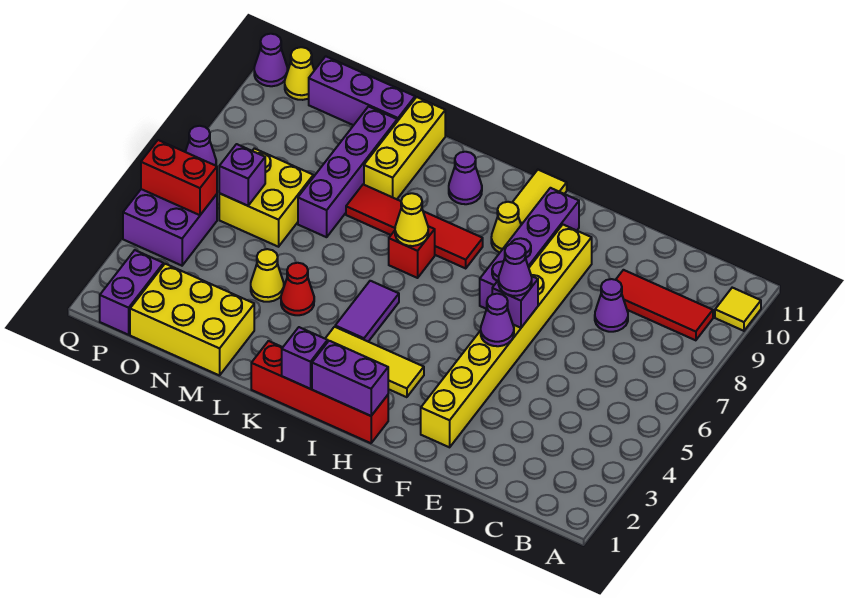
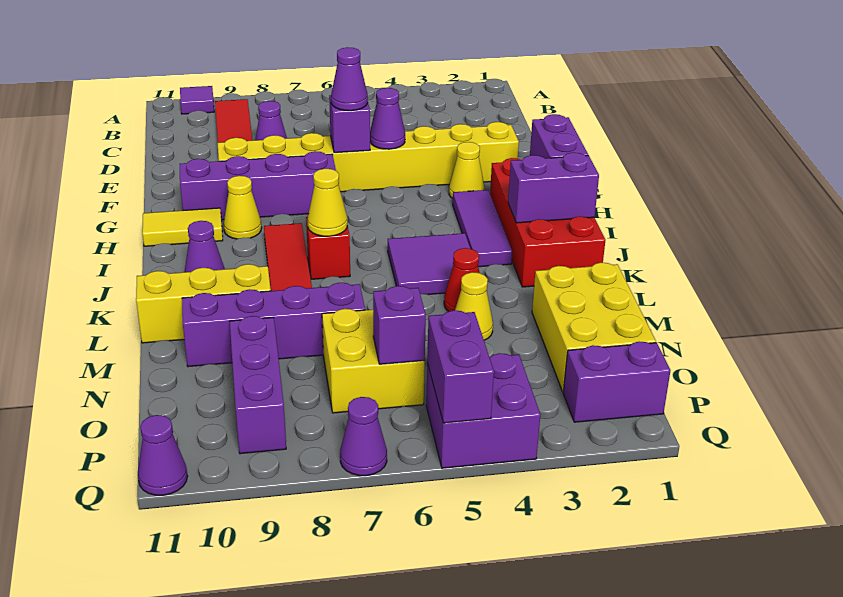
yellow 1x1 tile [715,288,761,331] -> purple 1x1 tile [180,86,214,114]
red 1x4 brick [251,341,388,443] -> red 2x4 brick [490,158,605,287]
yellow 1x3 tile [325,327,424,397] -> purple 1x3 tile [453,190,512,267]
purple 1x1 brick [282,327,328,389] -> purple 1x2 brick [508,153,599,223]
purple 1x2 tile [335,281,399,342] -> purple 2x2 tile [388,233,470,295]
purple 1x3 brick [309,56,415,125] -> purple 1x3 brick moved to [230,316,286,454]
red 1x2 brick [141,140,217,215] -> purple 1x2 brick [427,310,494,423]
yellow 1x1 cone [285,47,314,100] -> yellow 1x1 cone moved to [449,142,485,199]

